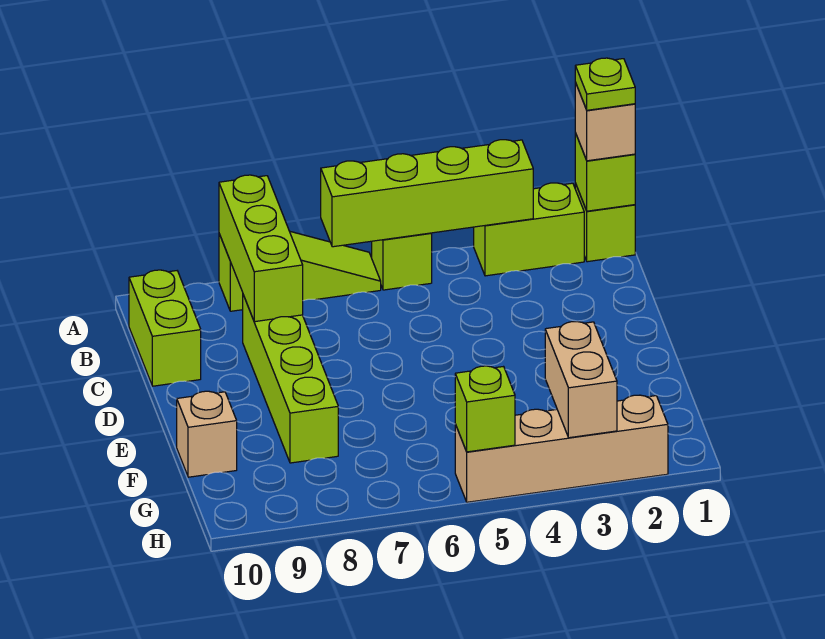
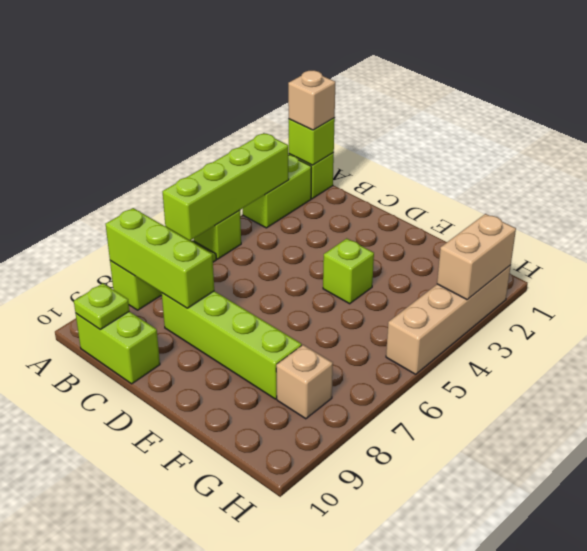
lime 1x1 plate [575,58,635,110] -> lime 1x1 plate moved to [74,283,129,329]
tan 1x1 brick [177,391,237,477] -> tan 1x1 brick moved to [276,345,333,419]
tan 1x2 brick [545,322,617,438] -> tan 1x2 brick turned to [437,214,516,300]
lime 1x1 brick [455,366,515,452] -> lime 1x1 brick moved to [323,238,374,304]

